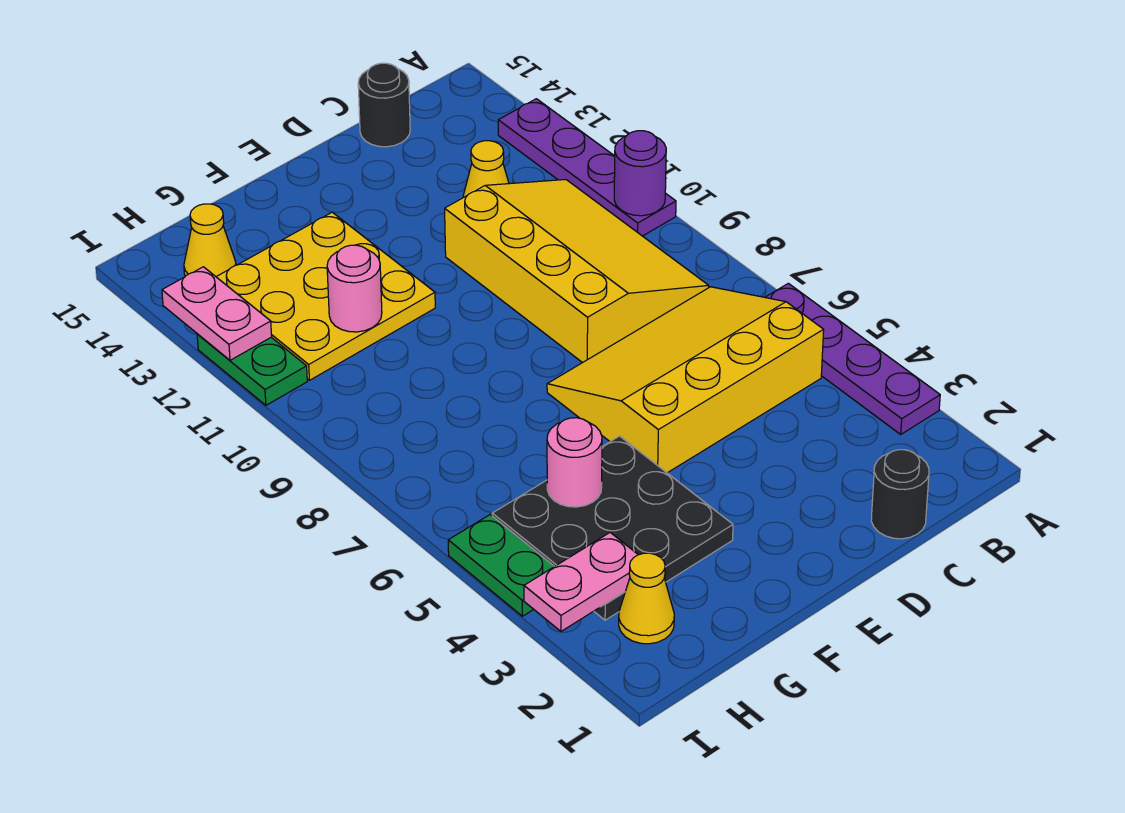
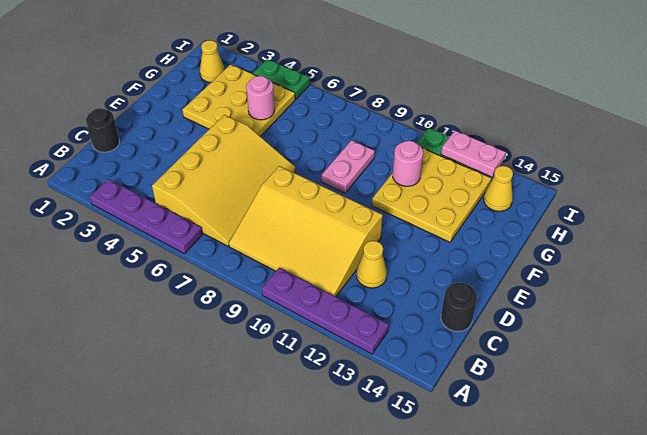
purple 1x1 round brick [614,131,666,216] -> none
black 3x3 plate [492,436,733,620] -> yellow 3x3 plate [182,64,295,137]
pink 1x2 plate [524,533,638,631] -> pink 1x2 plate moved to [322,140,375,193]

